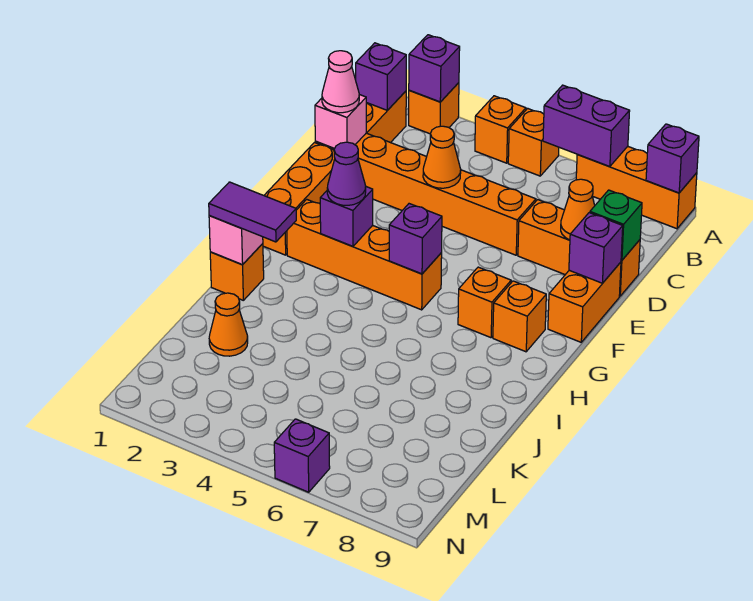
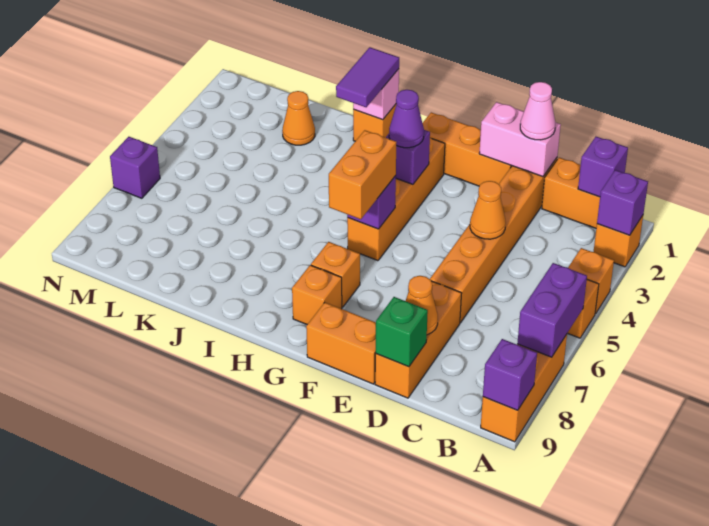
pink 1x1 brick [315,95,366,149] -> pink 1x2 brick [479,102,561,177]
purple 1x1 brick [569,213,623,283] -> none
none -> orange 1x2 brick [329,130,397,219]

